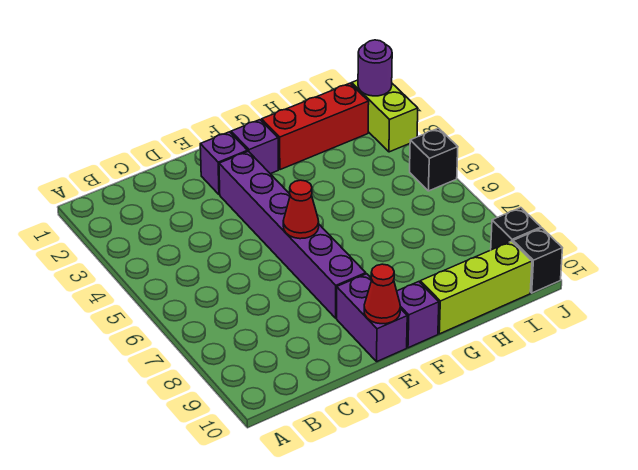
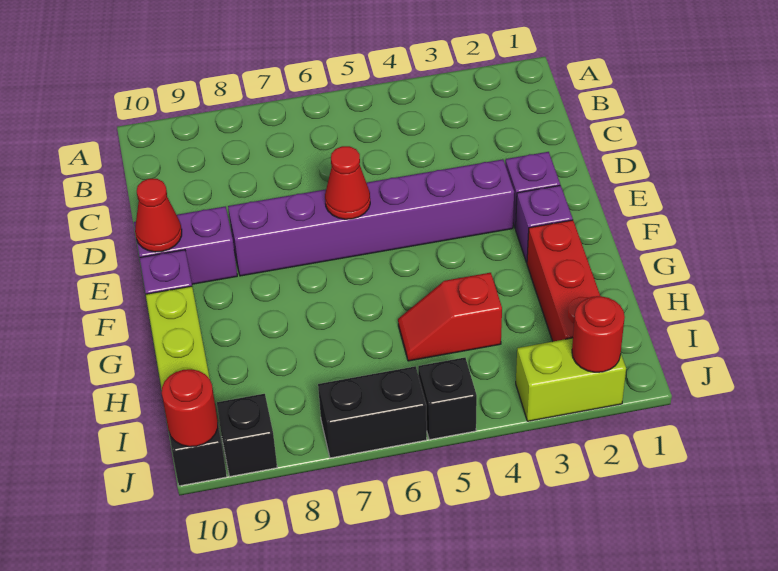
none -> red 1x2 slope [398,273,502,361]
purple 1x1 round brick [358,40,392,96] -> red 1x1 round brick [572,296,625,372]
none -> black 1x2 brick [318,366,427,458]
none -> red 1x1 round brick [162,369,218,447]

